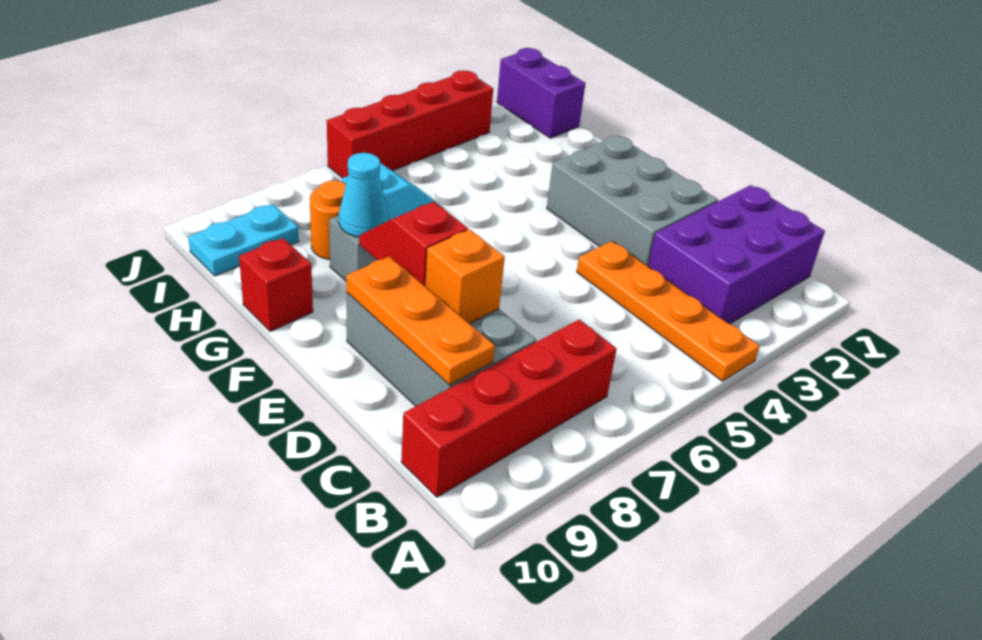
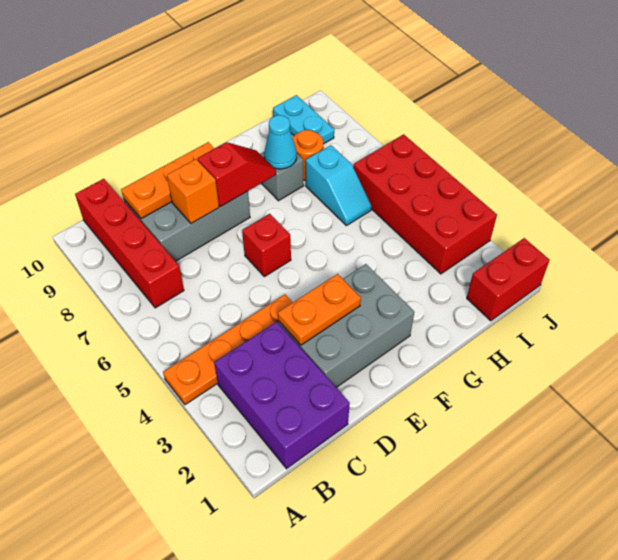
none -> orange 1x2 plate [278,274,361,345]
red 1x1 brick [239,238,313,331] -> red 1x1 brick moved to [242,214,291,277]
purple 1x2 brick [497,48,585,138] -> red 1x2 brick [467,238,550,321]
red 1x4 brick [327,71,493,178] -> red 2x4 brick [353,134,497,274]

